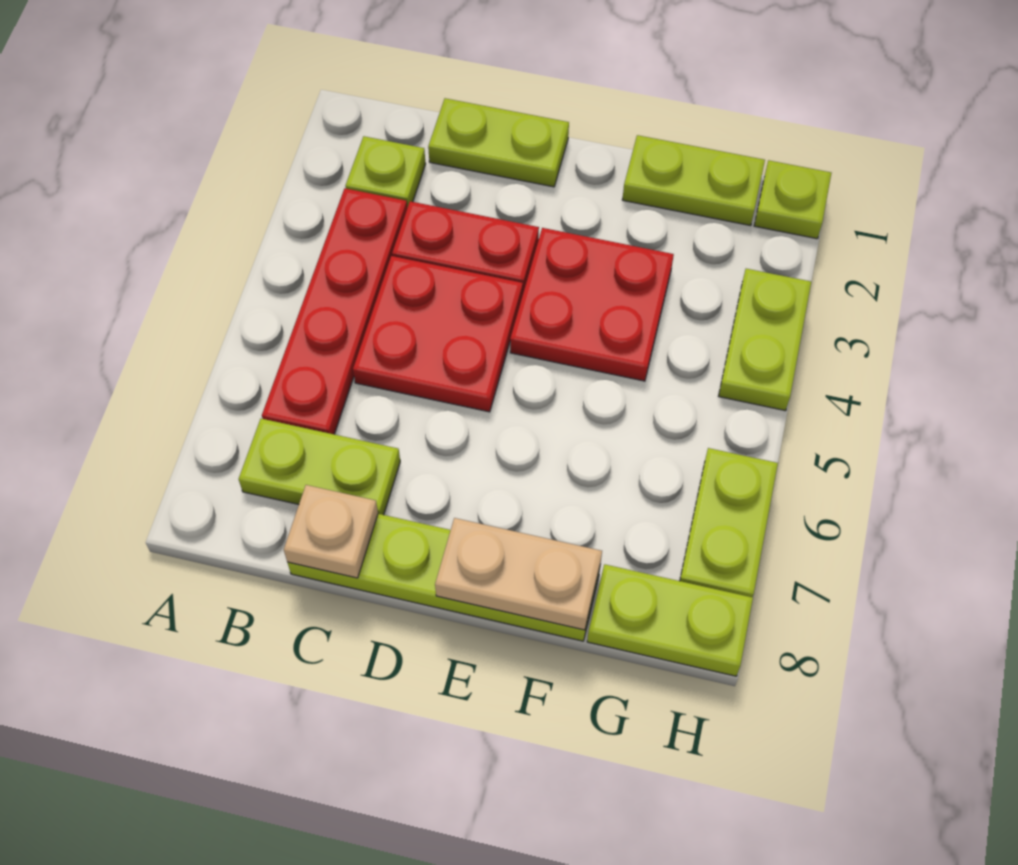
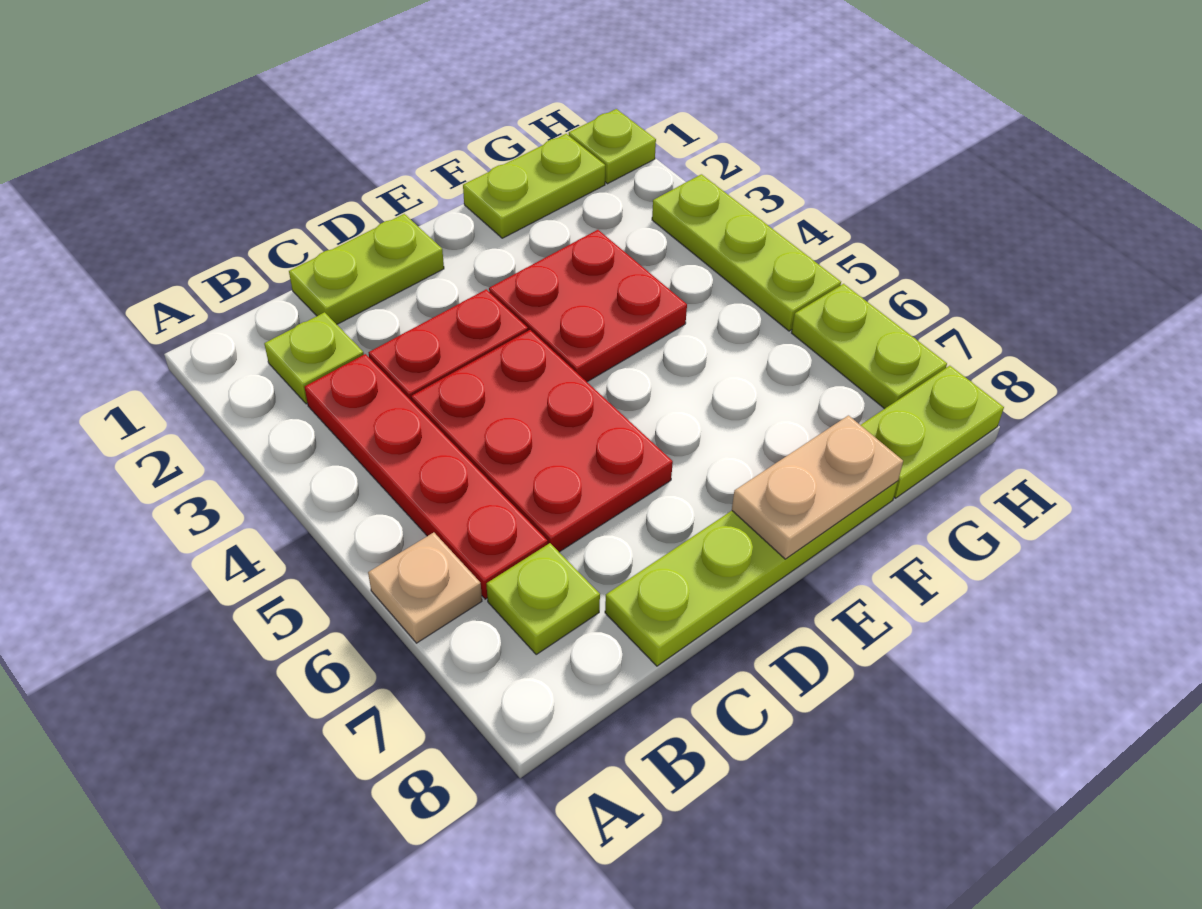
lime 1x2 plate [239,419,400,515] -> lime 1x1 plate [486,543,600,654]
red 2x2 plate [353,256,523,412] -> red 2x3 plate [411,330,673,552]
tan 1x1 plate [284,485,378,578] -> tan 1x1 plate moved to [368,532,482,643]
lime 1x2 plate [719,269,811,411] -> lime 1x3 plate [652,174,841,331]

